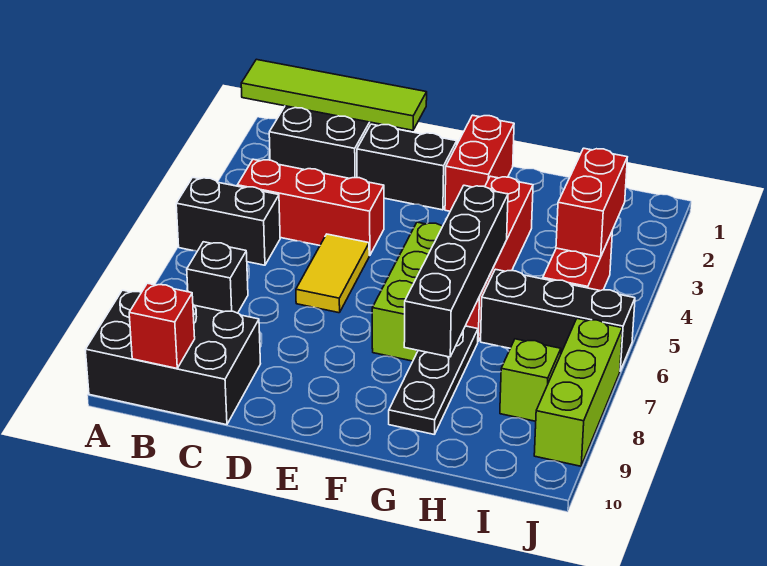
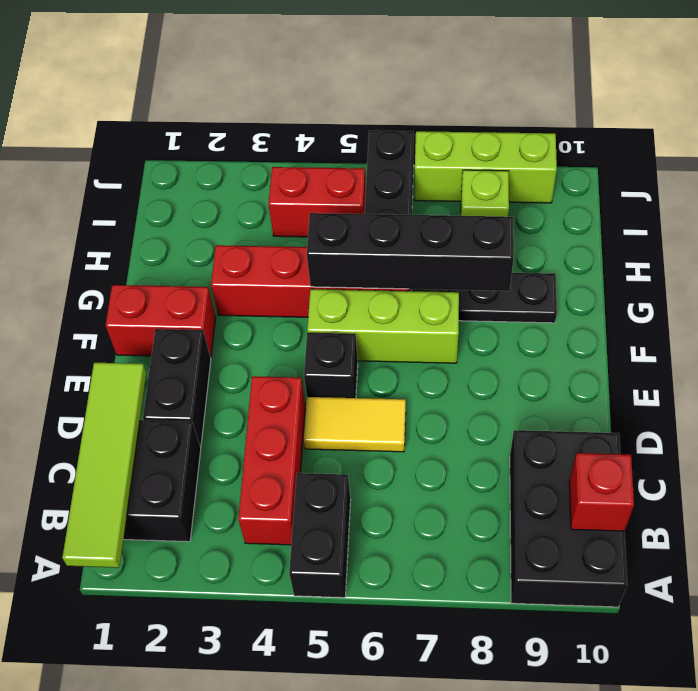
black 1x1 brick [187,242,248,313] -> black 1x1 brick moved to [304,333,358,398]
red 1x2 brick [556,148,627,257] -> none

